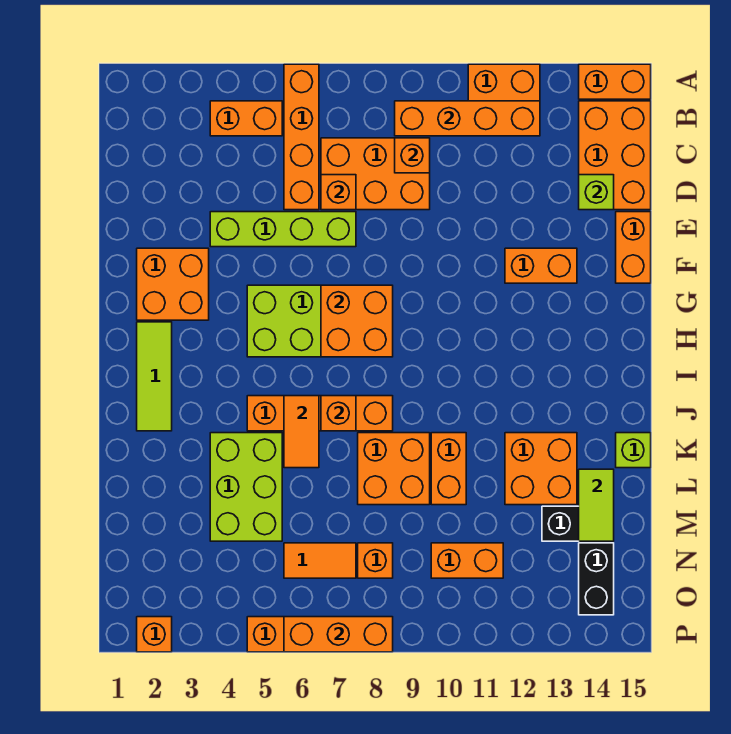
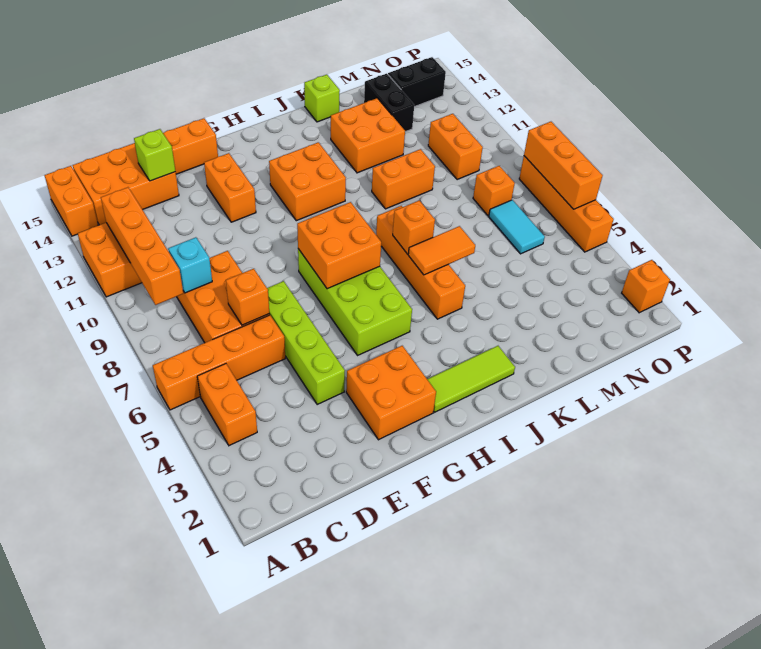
orange 1x1 brick [395,138,430,173] -> cyan 1x1 brick [168,237,212,293]
lime 2x3 brick [210,433,282,541] -> none
orange 2x2 brick [358,433,430,505] -> orange 2x2 brick moved to [269,142,346,221]
lime 1x2 tile [579,469,614,541] -> none
orange 1x2 tile [284,543,356,578] -> cyan 1x2 tile [489,200,545,254]

